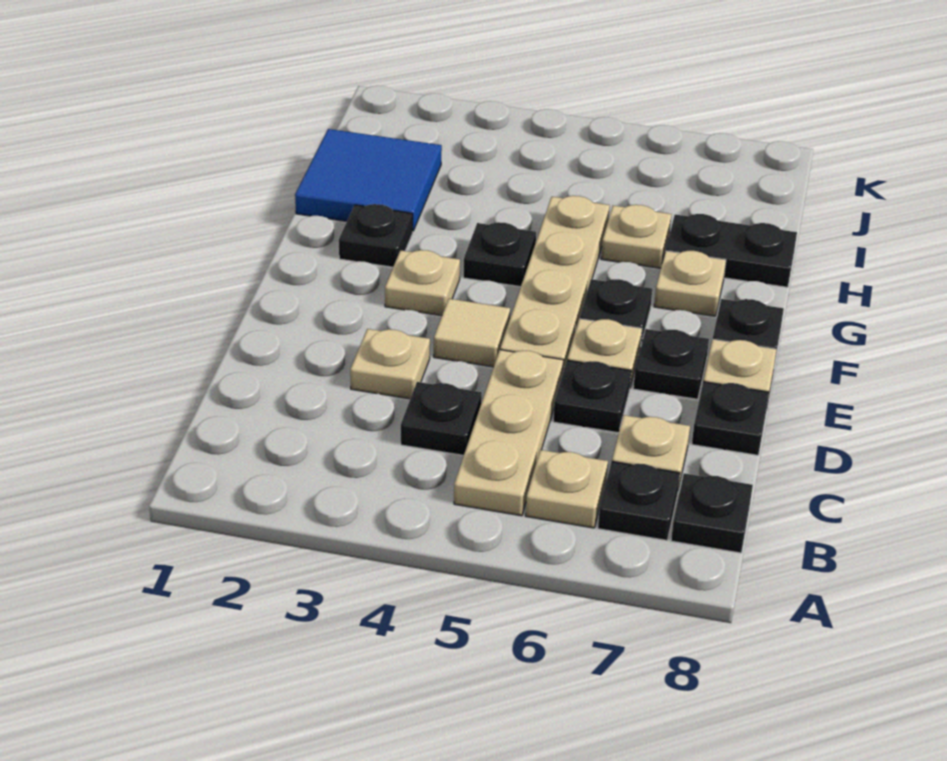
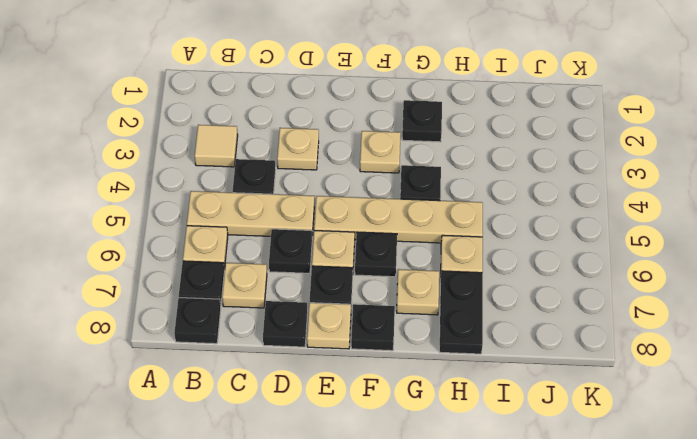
tan 1x1 tile [434,299,510,367] -> tan 1x1 tile moved to [195,125,238,167]
blue 2x2 tile [295,129,442,231] -> none

